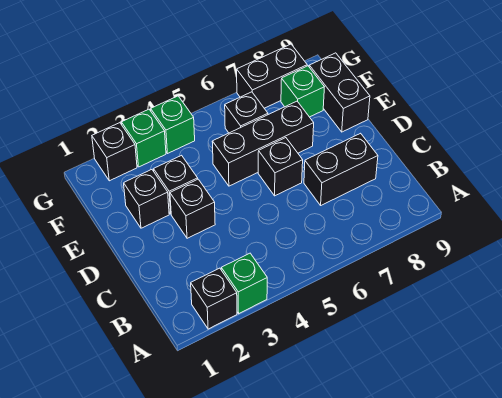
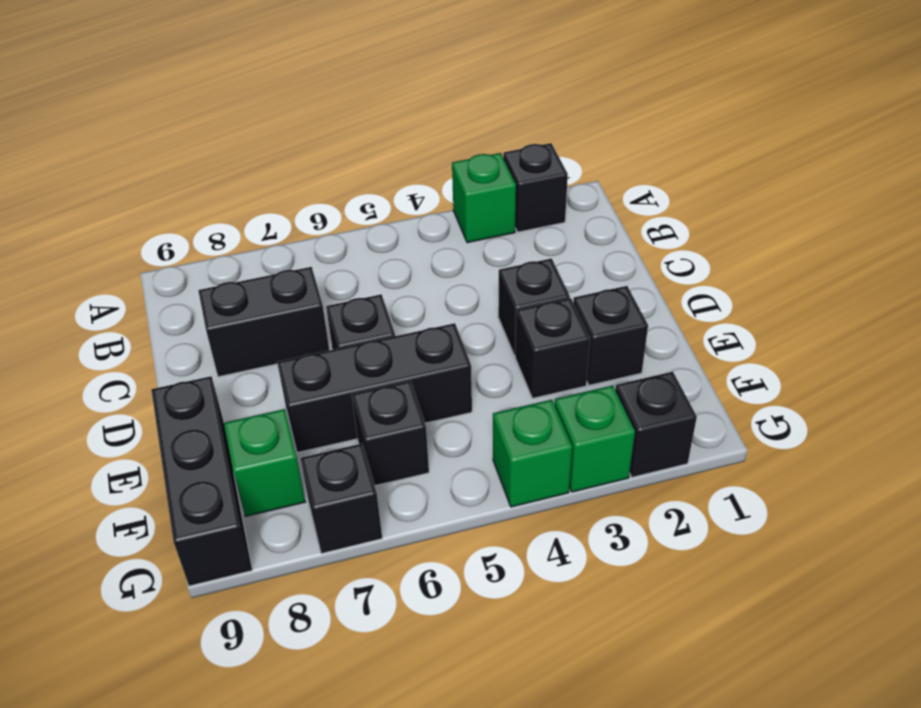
black 1x2 brick [309,53,370,132] -> black 1x3 brick [151,376,252,586]
black 1x2 brick [237,44,307,108] -> black 1x1 brick [300,444,382,554]

